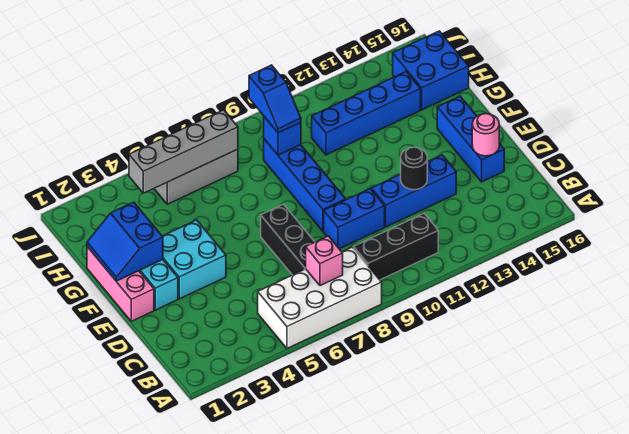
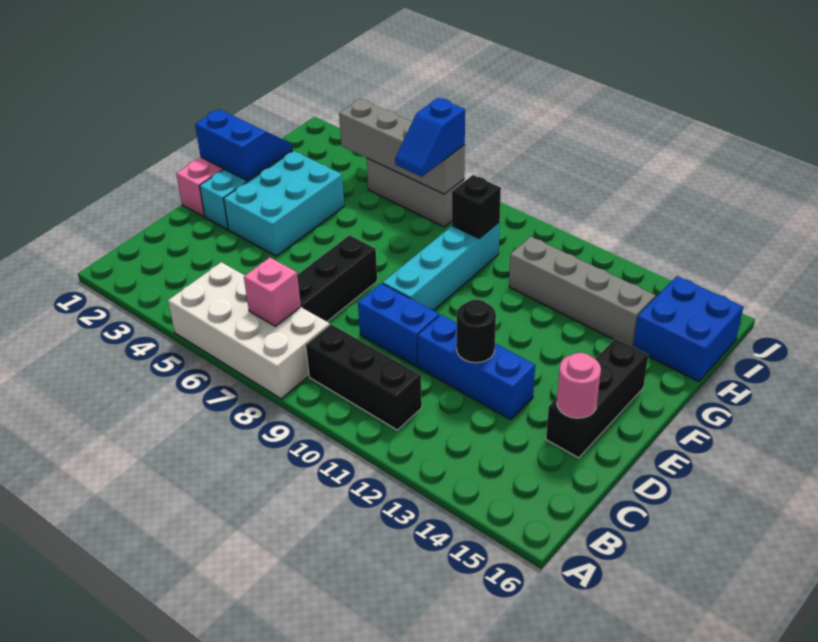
blue 1x3 brick [437,96,504,182] -> black 1x3 brick [546,338,648,458]
cyan 2x2 brick [162,220,226,299] -> cyan 2x3 brick [224,151,344,256]
blue 1x4 brick [264,139,346,231] -> cyan 1x4 brick [383,222,500,311]
blue 2x2 slope [87,202,163,281] -> blue 2x2 slope turned to [195,109,292,180]
blue 1x1 brick [264,117,301,155] -> black 1x1 brick [452,175,501,239]
blue 1x2 slope [249,65,301,133] -> blue 1x2 slope moved to [395,98,465,177]
blue 1x4 brick [312,72,421,155] -> grey 1x4 brick [509,237,655,347]

